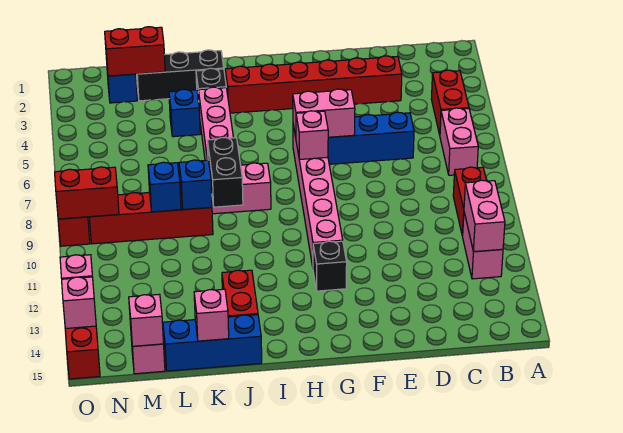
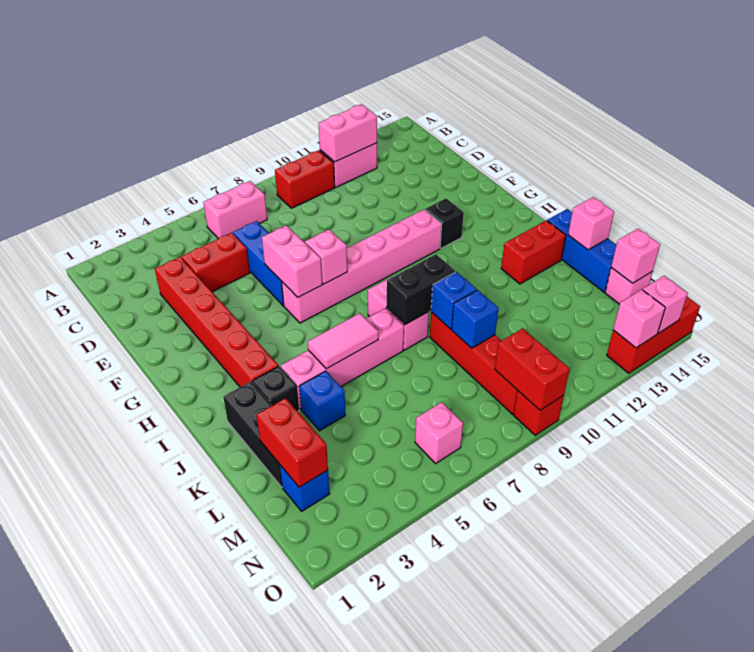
red 1x2 brick [431,70,469,135] -> red 1x2 brick moved to [182,233,250,292]
none -> pink 1x2 tile [308,313,378,369]
none -> pink 1x1 brick [415,402,463,463]

